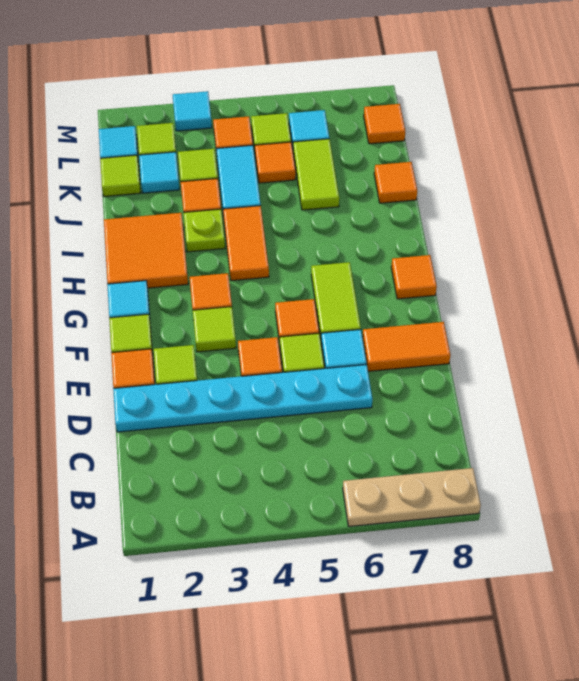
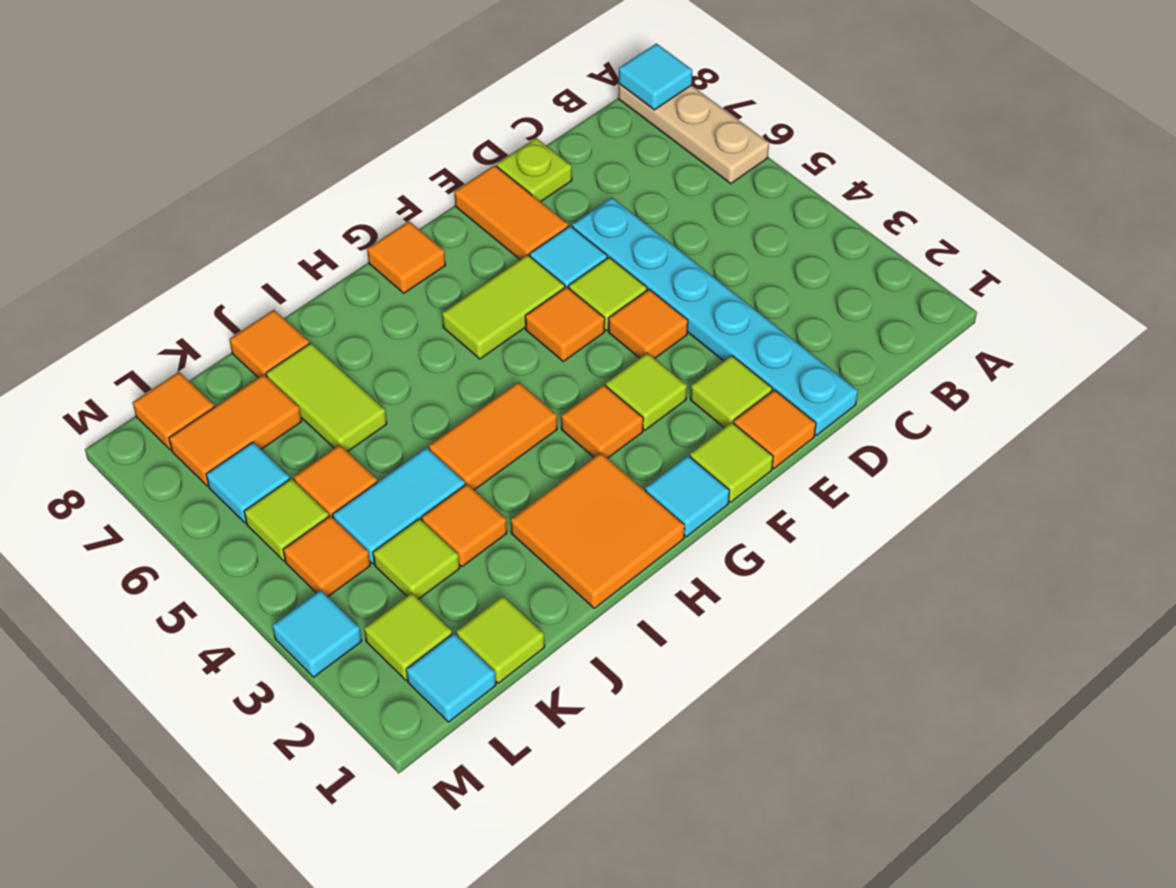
lime 1x1 plate [183,209,225,252] -> lime 1x1 plate moved to [497,138,572,202]
lime 1x2 tile [293,139,339,210] -> lime 1x2 tile turned to [266,343,387,452]
cyan 1x1 tile [139,152,179,193] -> cyan 1x1 tile moved to [619,44,692,110]
none -> orange 1x2 tile [169,374,302,486]

